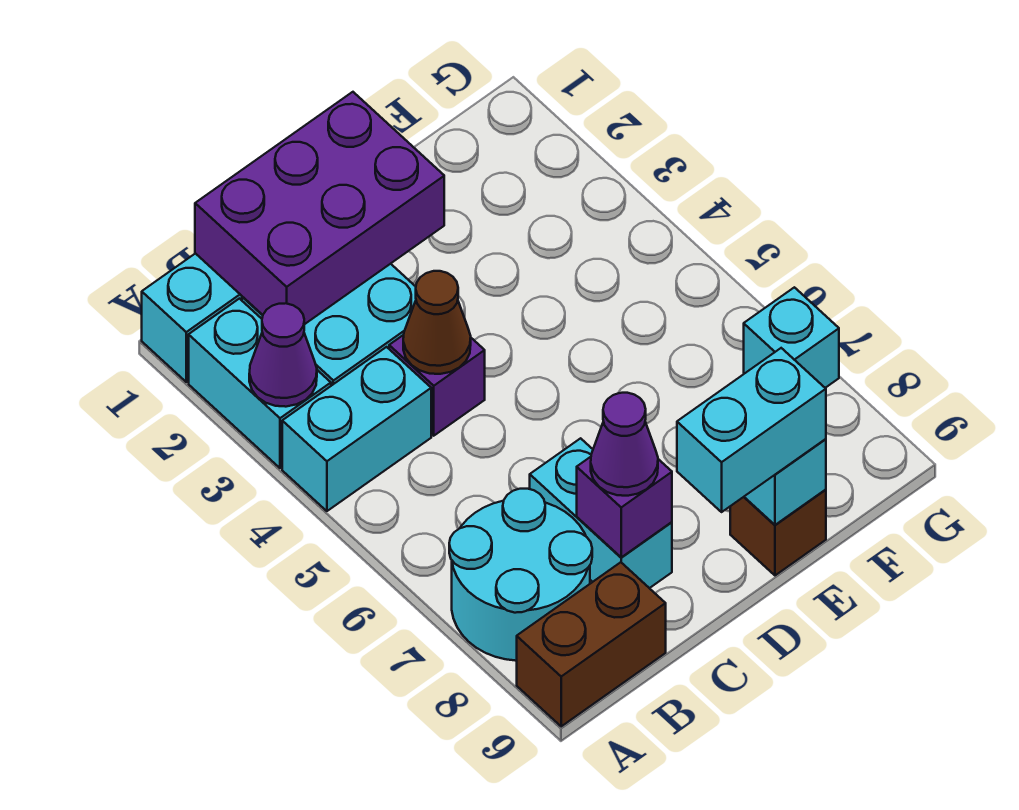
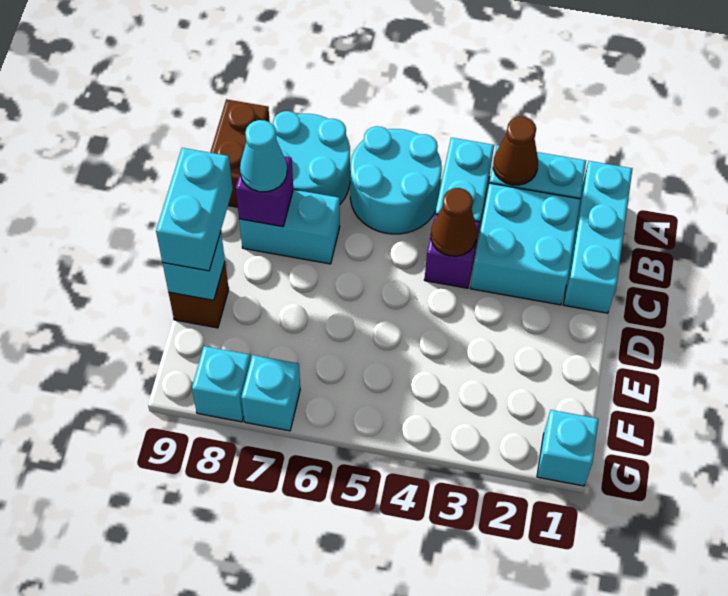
purple 1x1 cone [249,303,317,407] -> brown 1x1 cone [493,117,538,185]
none -> cyan 2x2 round brick [350,126,442,234]
purple 2x3 brick [195,92,444,324] -> none
purple 1x1 cone [591,393,658,496] -> cyan 1x1 cone [240,120,287,192]
none -> cyan 1x1 brick [537,410,599,486]
none -> cyan 1x1 brick [192,346,251,422]

